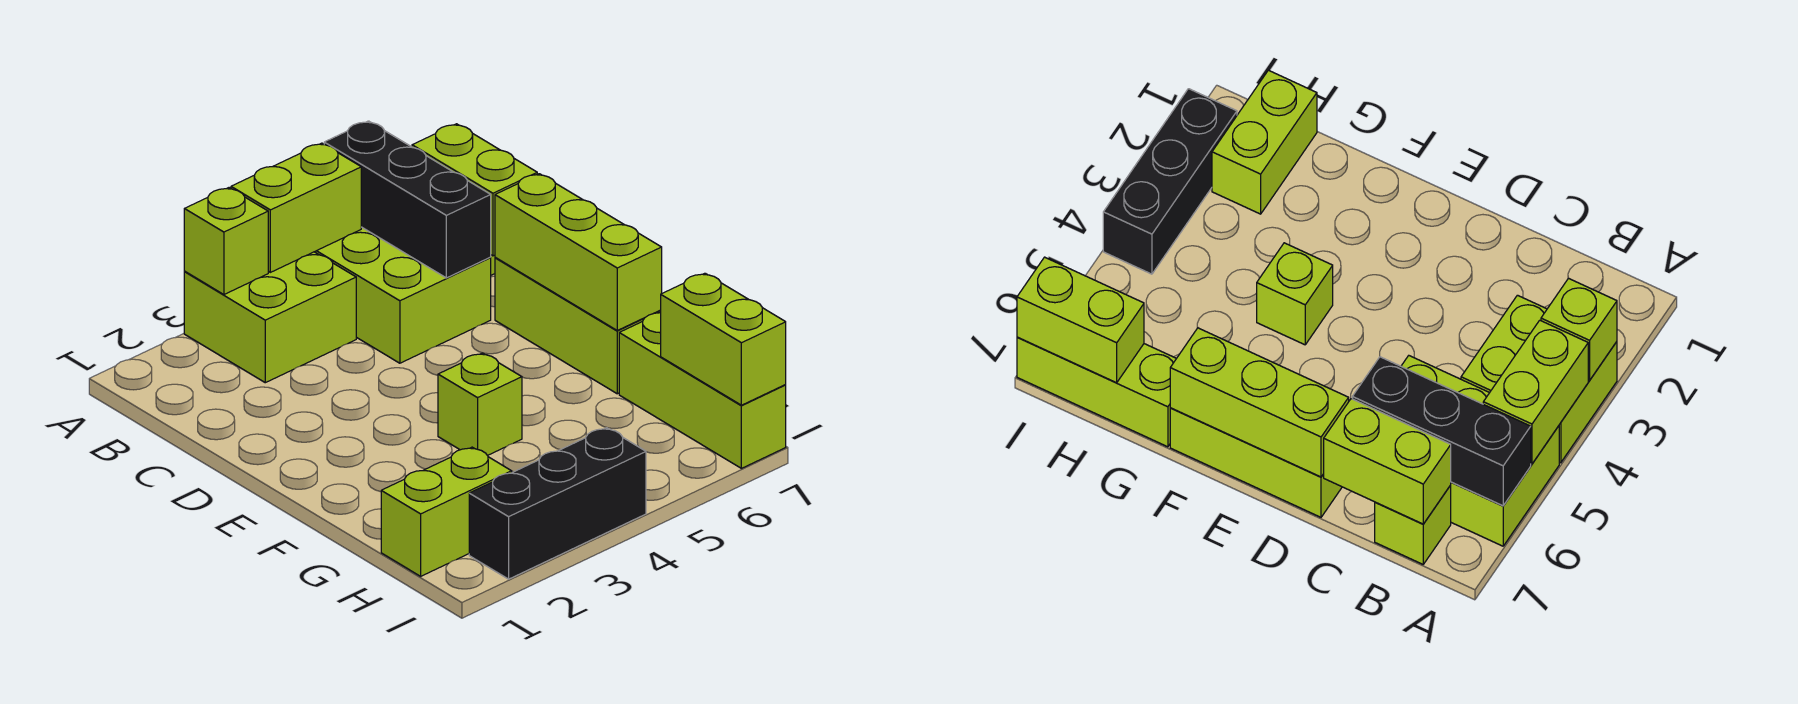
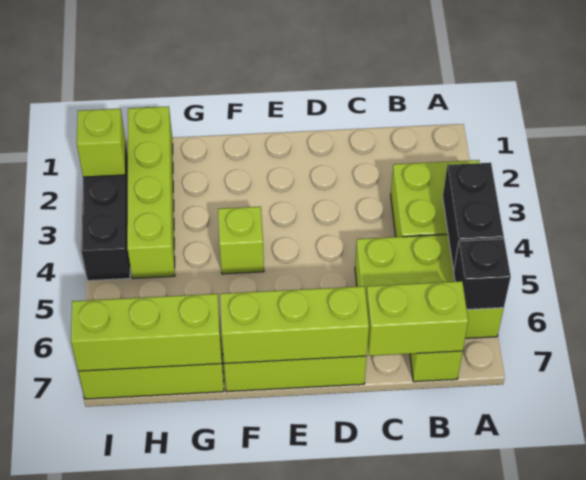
lime 1x1 brick [184,188,268,295] -> lime 1x1 brick moved to [77,109,126,177]
lime 1x2 brick [231,143,361,272] -> black 1x2 brick [443,163,504,270]
black 1x3 brick [324,121,491,278] -> black 1x1 brick [454,239,511,310]
lime 1x2 brick [381,447,512,576] -> lime 1x4 brick [127,106,175,278]
lime 1x2 brick [661,273,786,405] -> lime 1x3 brick [71,294,222,371]

